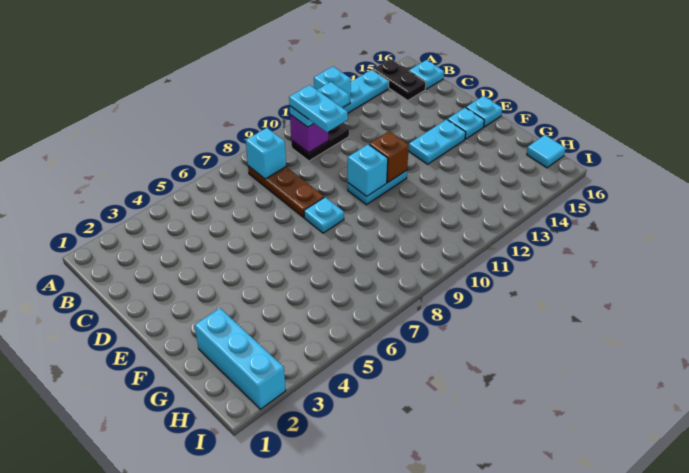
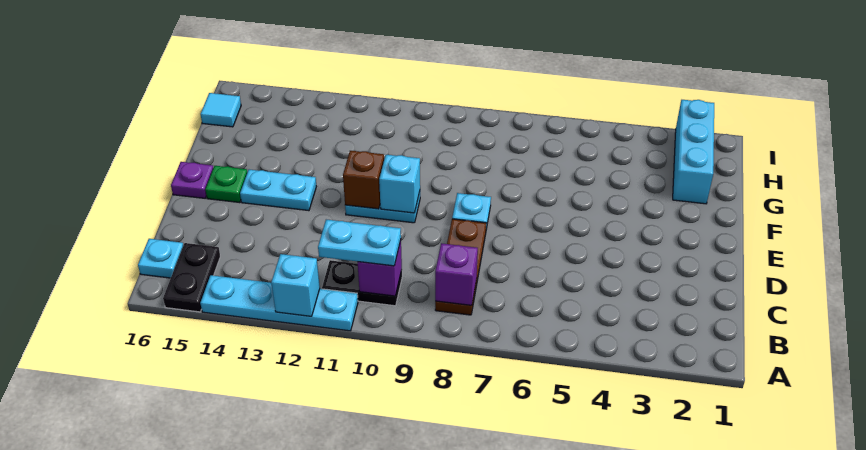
cyan 1x1 brick [246,128,286,179] -> purple 1x1 brick [435,243,478,305]
cyan 1x2 plate [289,85,348,132] -> none
cyan 1x1 plate [448,108,484,139] -> green 1x1 plate [205,166,247,202]
cyan 1x1 plate [466,96,502,127] -> purple 1x1 plate [171,162,213,198]

